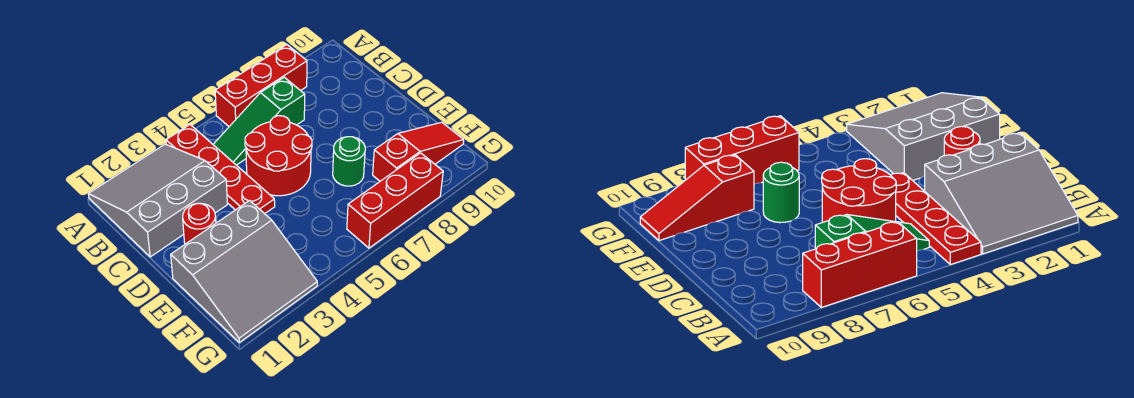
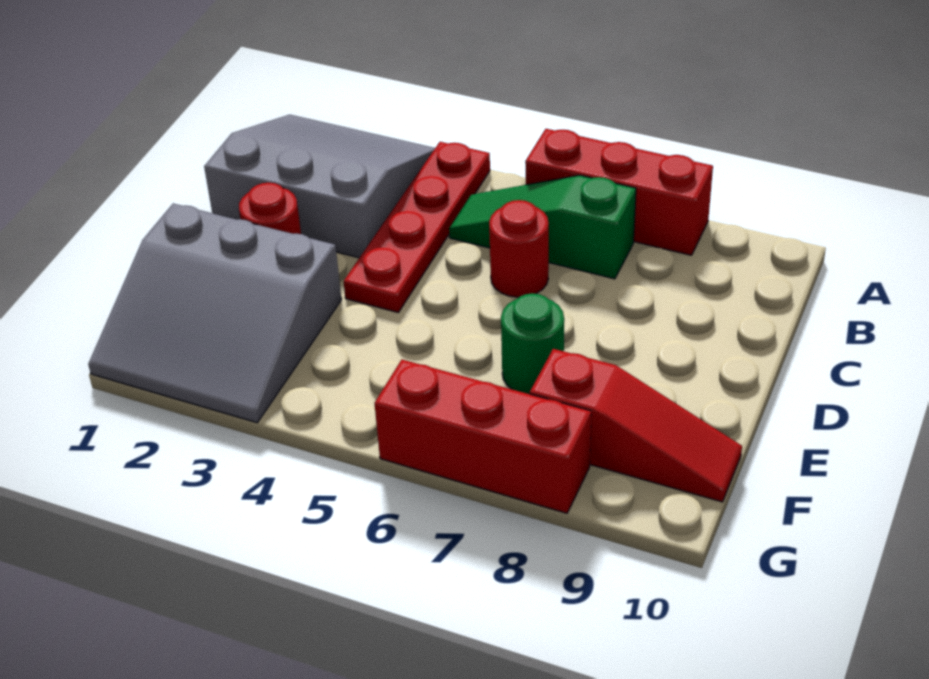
red 2x2 round brick [245,116,312,196] -> red 1x1 round brick [489,200,549,297]

